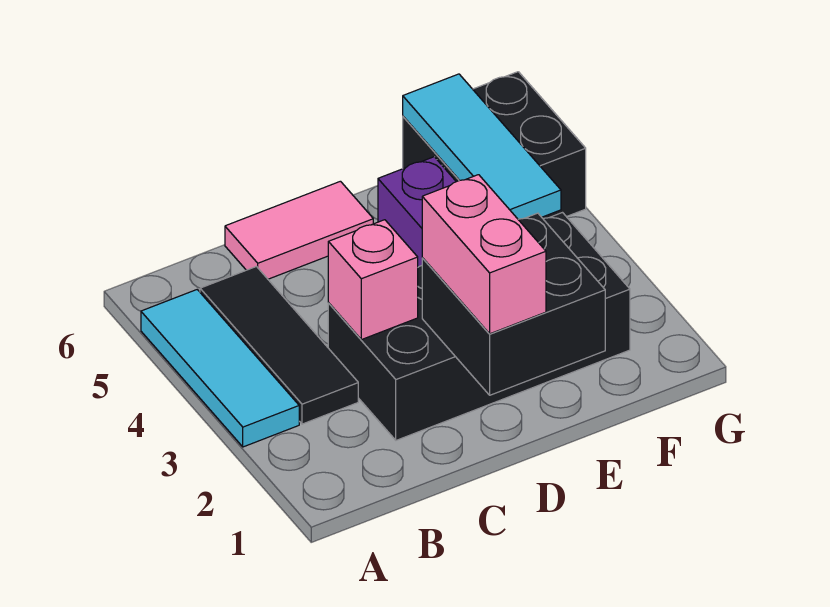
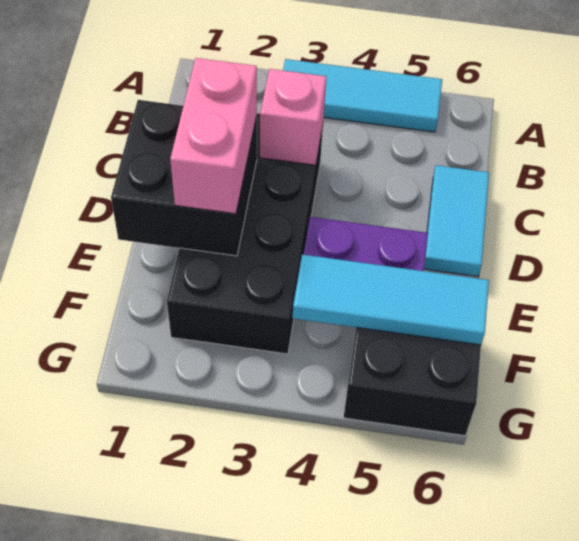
black 1x3 tile [200,267,358,424] -> none
pink 1x2 tile [225,181,373,279] -> cyan 1x2 tile [424,165,489,277]
pink 1x2 brick [422,175,546,334] -> pink 1x2 brick turned to [170,58,257,214]

